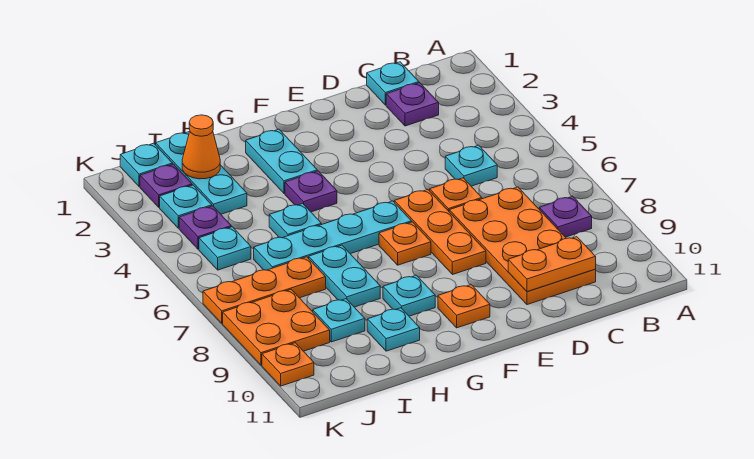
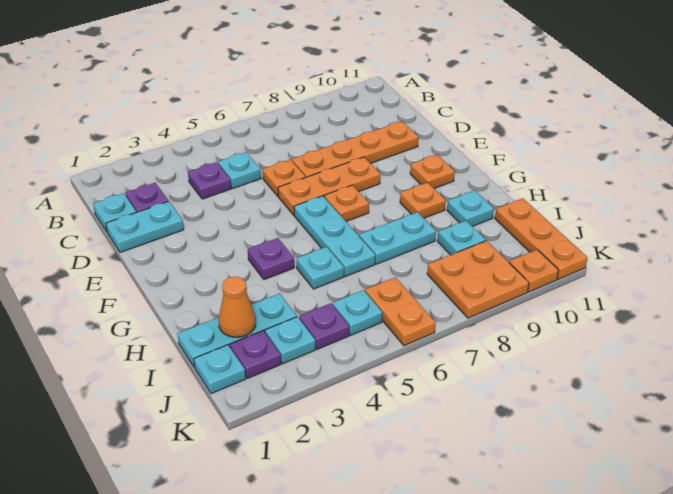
purple 1x1 plate [539,196,592,237] -> purple 1x1 plate moved to [188,162,231,199]
orange 2x4 plate [449,187,596,305] -> orange 1x4 plate [292,121,418,177]
orange 1x2 plate [508,237,596,292] -> orange 1x2 plate moved to [365,277,436,346]
cyan 1x4 plate [254,201,412,270] -> cyan 1x3 plate [294,196,375,276]
cyan 1x2 plate [246,129,317,193] -> cyan 1x2 plate moved to [106,201,184,252]
cyan 1x1 plate [383,275,435,316] -> orange 1x1 plate [400,182,446,218]
orange 1x3 plate [203,257,326,323] -> orange 1x3 plate moved to [495,198,587,279]

